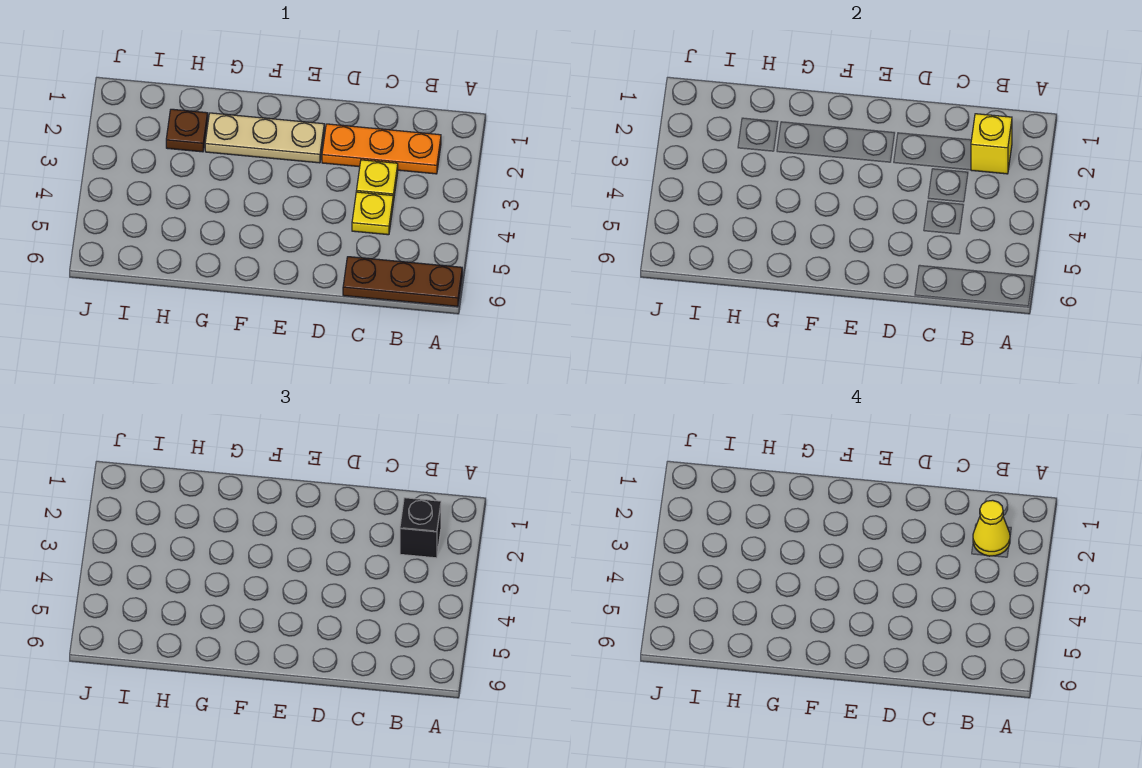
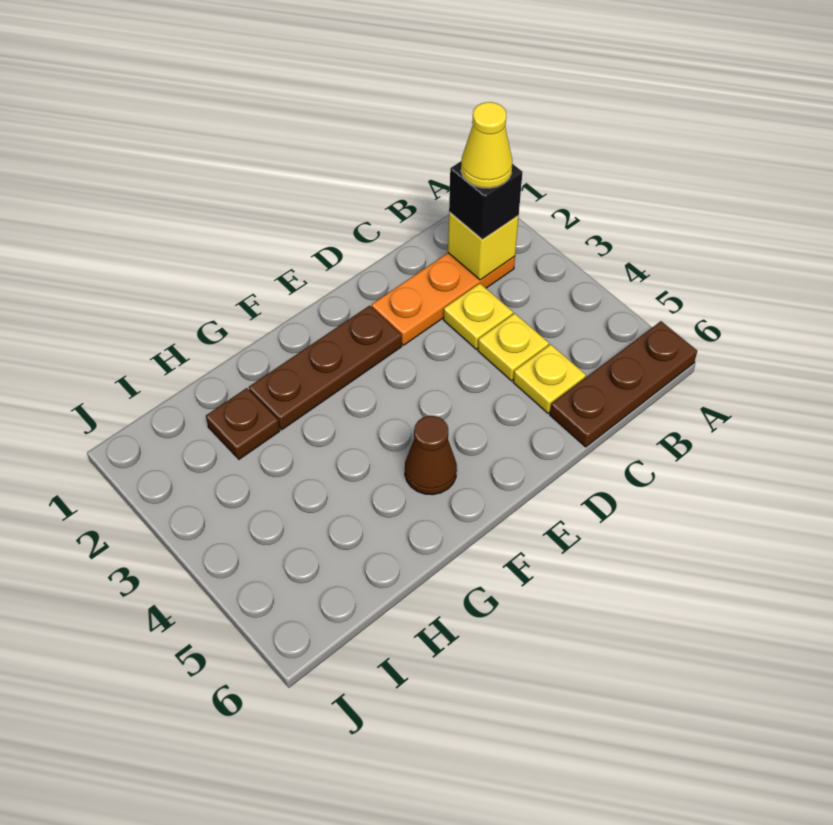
none -> yellow 1x1 plate [513,344,586,413]
tan 1x3 plate [205,113,324,163] -> brown 1x3 plate [249,306,402,430]
none -> brown 1x1 cone [405,416,457,495]

